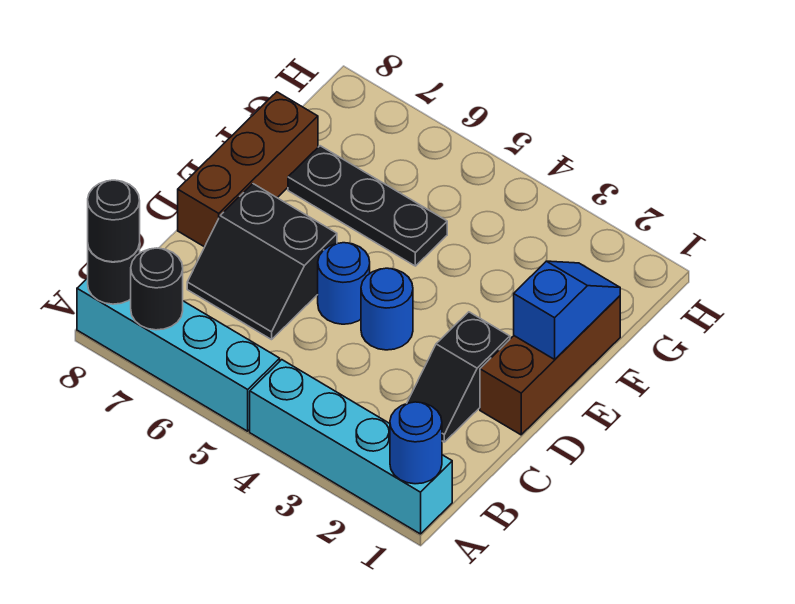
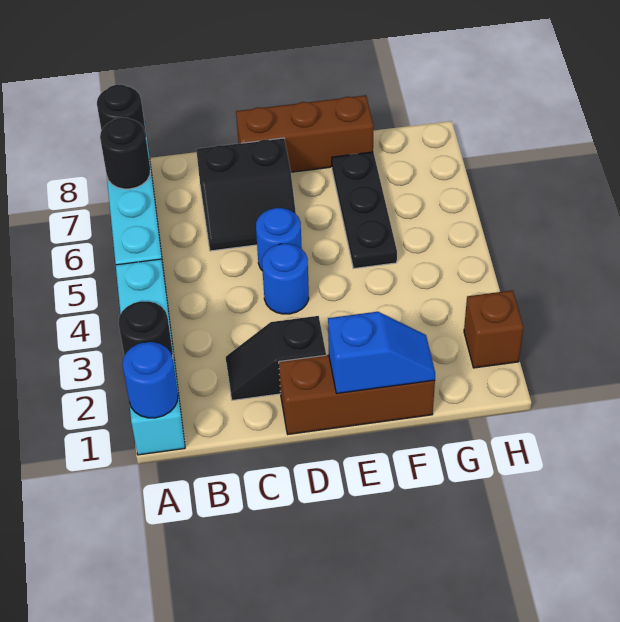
black 1x1 round brick [88,180,140,262] -> black 1x1 round brick moved to [118,301,173,358]
black 2x2 slope [187,184,337,340] -> black 2x2 slope turned to [196,138,296,251]
none -> brown 1x1 brick [464,290,524,368]

